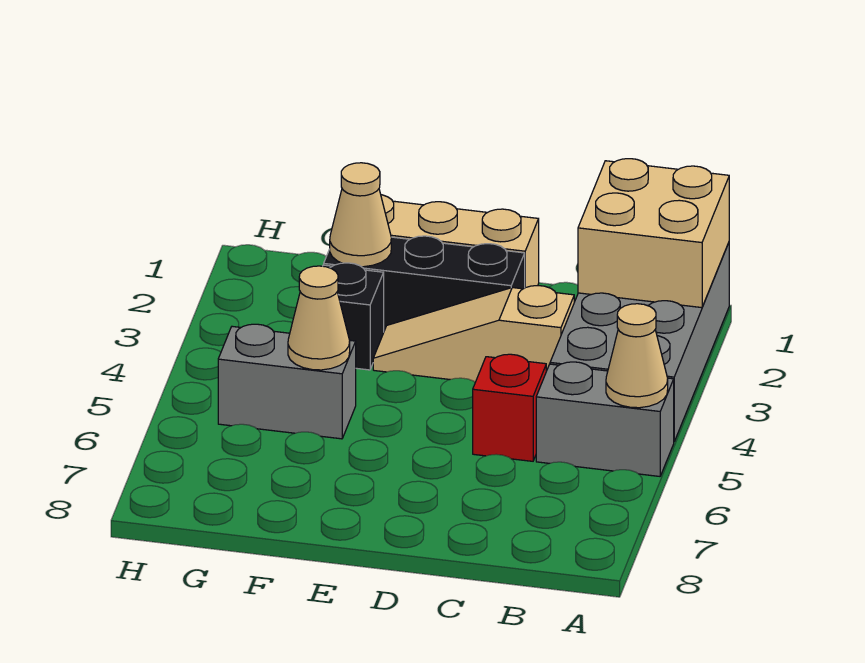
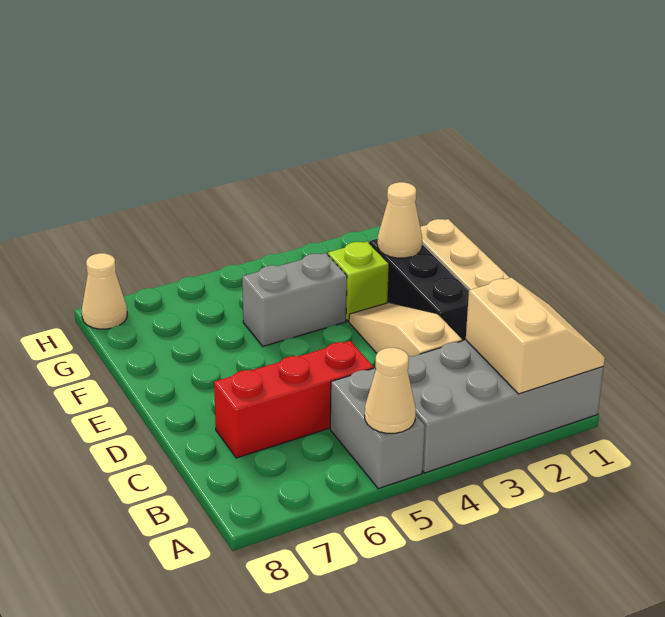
tan 2x2 brick [578,159,729,308] -> tan 2x2 slope [466,278,605,394]
red 1x1 brick [473,354,546,461] -> red 1x3 brick [214,341,373,458]
black 1x1 brick [323,263,384,370] -> lime 1x1 brick [328,241,389,321]
grey 1x2 brick [218,324,356,439] -> grey 1x2 brick turned to [242,253,347,346]
tan 1x1 cone [288,266,350,370] -> tan 1x1 cone moved to [82,253,127,329]

